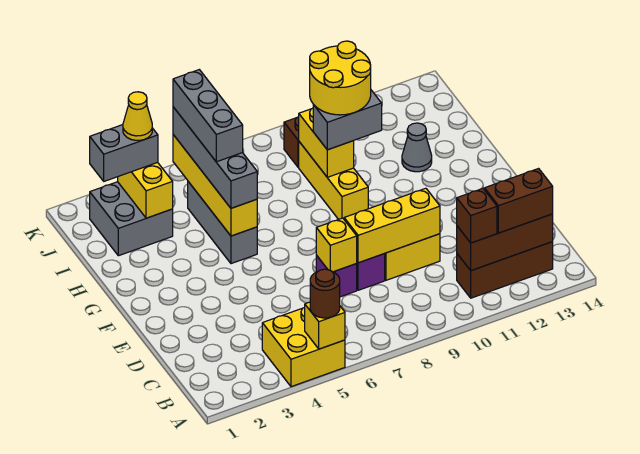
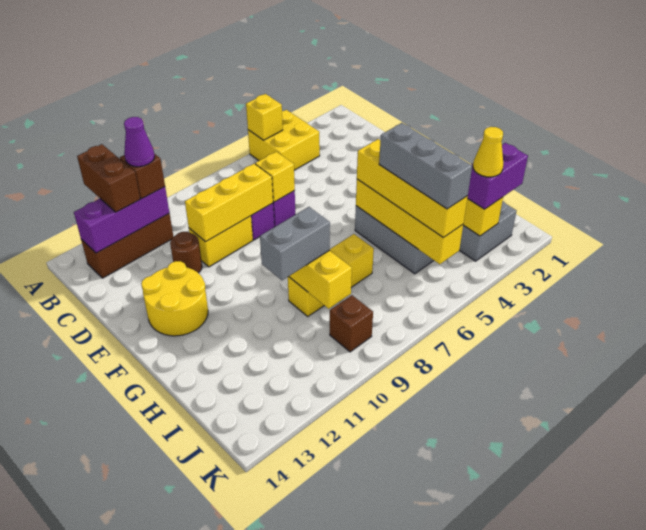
brown 1x1 round brick [310,269,340,318] -> brown 1x1 round brick moved to [170,232,202,273]
brown 1x3 brick [457,214,553,271] -> purple 1x3 brick [74,187,170,253]
none -> purple 1x1 cone [124,117,155,167]
brown 1x2 brick [485,169,553,233] -> brown 1x2 brick turned to [77,144,140,212]
grey 1x4 brick [173,107,257,208] -> yellow 1x4 brick [357,139,468,238]
yellow 1x3 brick [299,142,368,219] -> yellow 1x3 brick turned to [288,234,374,316]
yellow 2x2 round brick [310,41,371,115] -> yellow 2x2 round brick moved to [141,261,208,336]
grey 1x1 cone [402,123,432,172] -> none
grey 1x2 brick [90,125,158,181] -> purple 1x2 brick [467,143,528,209]

